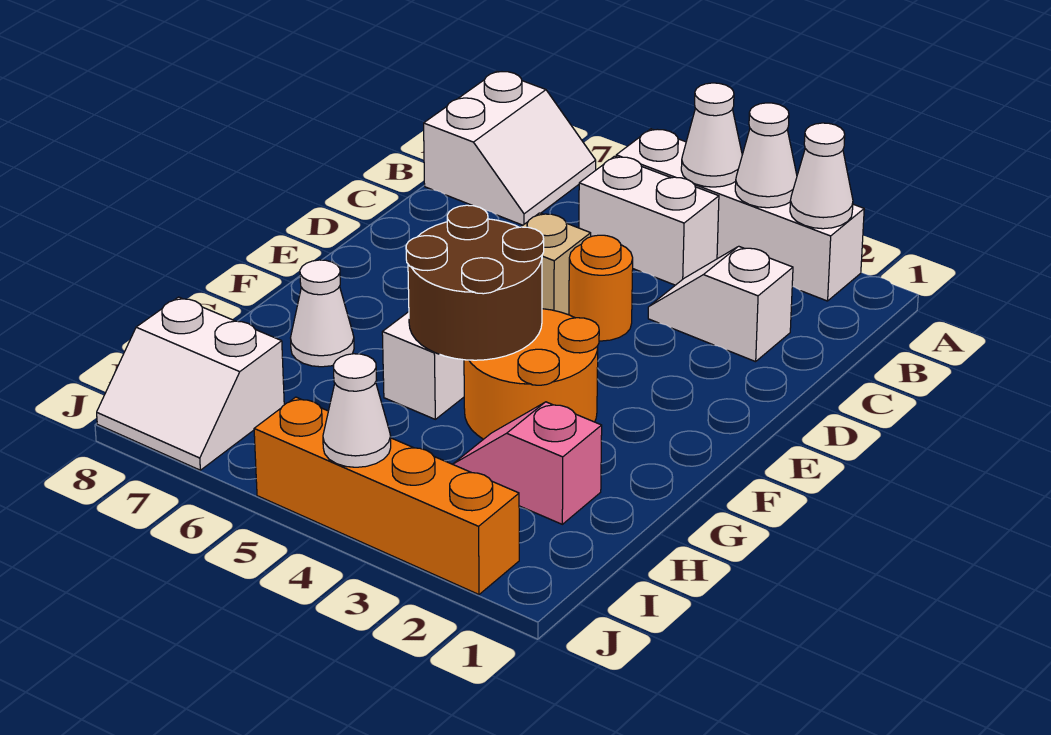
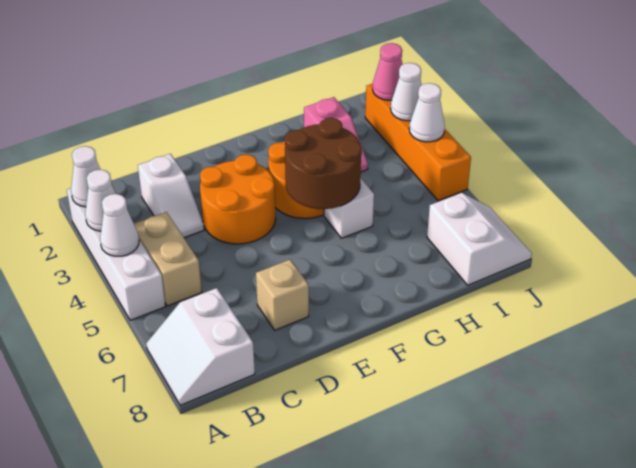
white 2x2 slope [424,71,596,225] -> white 2x2 slope turned to [146,288,255,405]
white 1x2 brick [579,156,719,285] -> tan 1x2 brick [134,212,202,306]
orange 1x1 round brick [569,235,633,341] -> orange 2x2 round brick [200,155,276,244]
tan 1x1 brick [521,213,591,315] -> tan 1x1 brick moved to [256,260,309,330]
white 1x1 cone [291,260,354,367] -> white 1x1 cone moved to [391,63,422,121]
none -> pink 1x1 cone [373,43,403,100]

